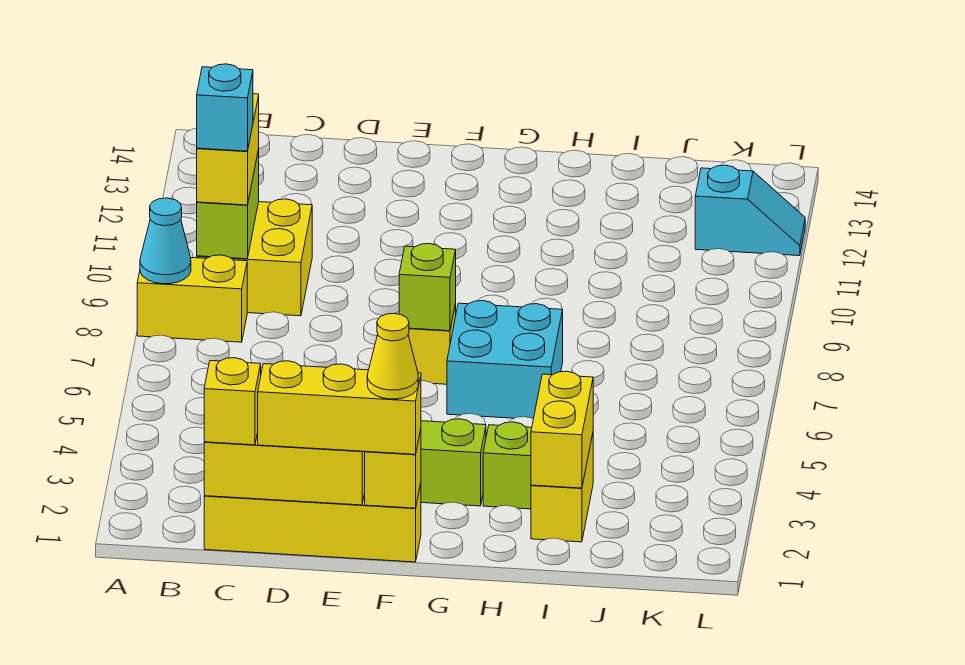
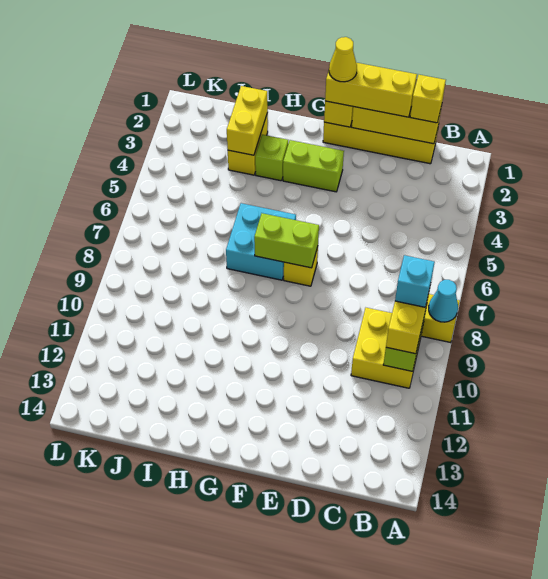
lime 1x1 brick [399,244,456,331] -> lime 1x2 brick [254,213,319,268]
cyan 1x2 slope [695,165,805,256] -> none

